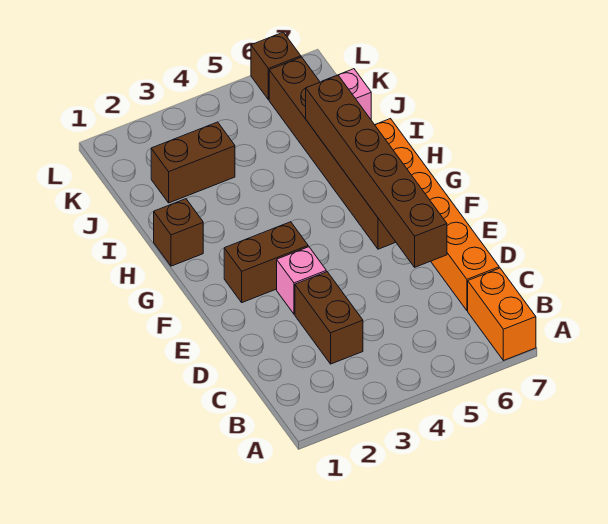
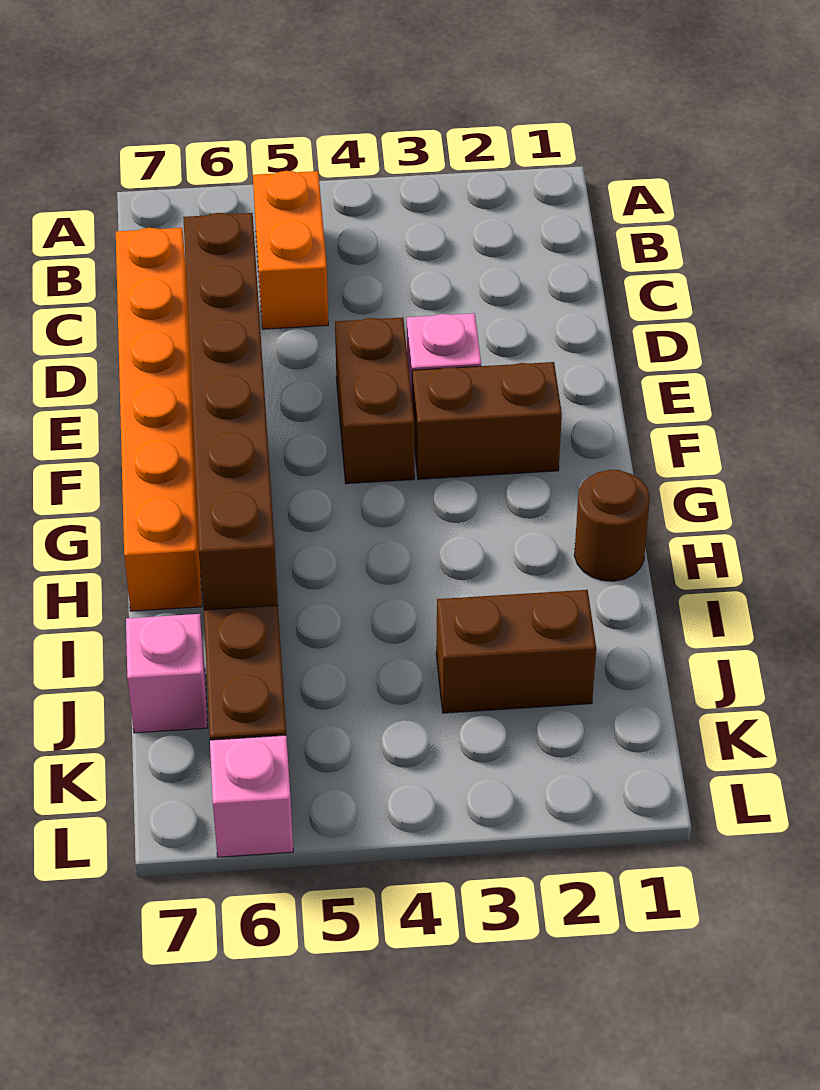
orange 1x2 brick [468,268,536,361] -> orange 1x2 brick moved to [253,171,328,329]
brown 1x2 brick [295,272,363,364] -> brown 1x2 brick moved to [335,317,414,484]
brown 1x1 brick [154,199,203,266] -> brown 1x1 round brick [574,470,650,581]
brown 1x1 brick [251,32,301,100] -> pink 1x1 brick [210,735,293,857]

